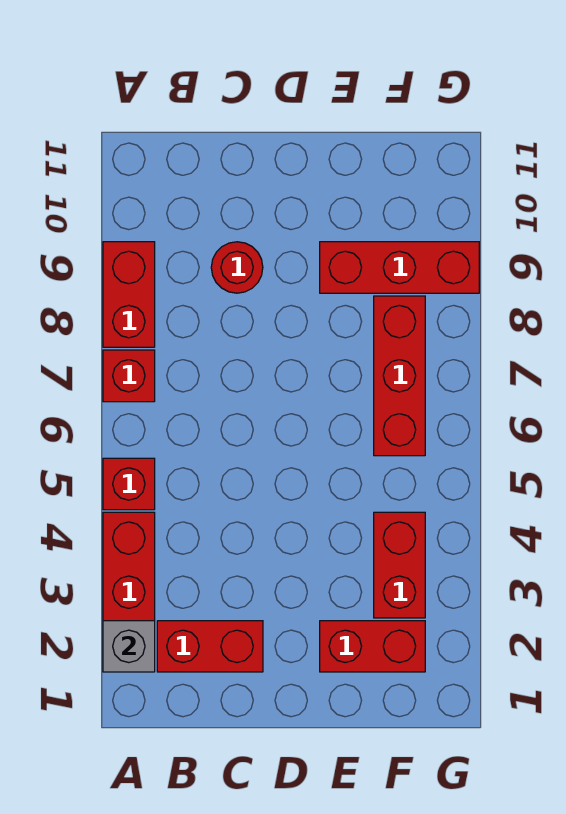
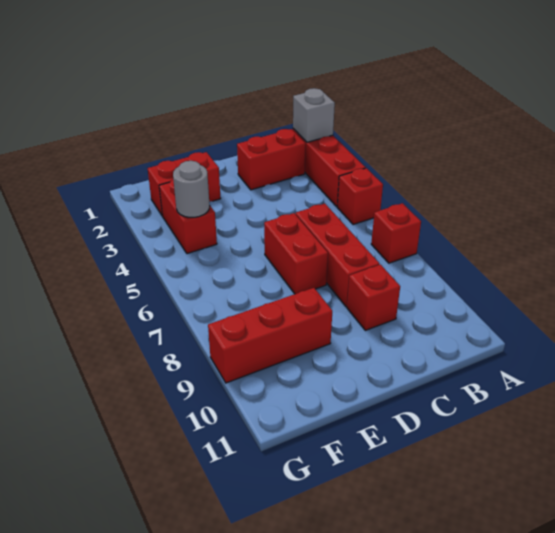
red 1x2 brick [103,242,155,347] -> red 1x2 brick moved to [264,213,328,294]
red 1x1 round brick [211,242,263,293] -> red 1x1 brick [347,265,400,330]
none -> grey 1x1 round brick [173,161,210,217]
red 1x3 brick [374,296,425,456] -> red 1x3 brick moved to [296,204,380,307]

